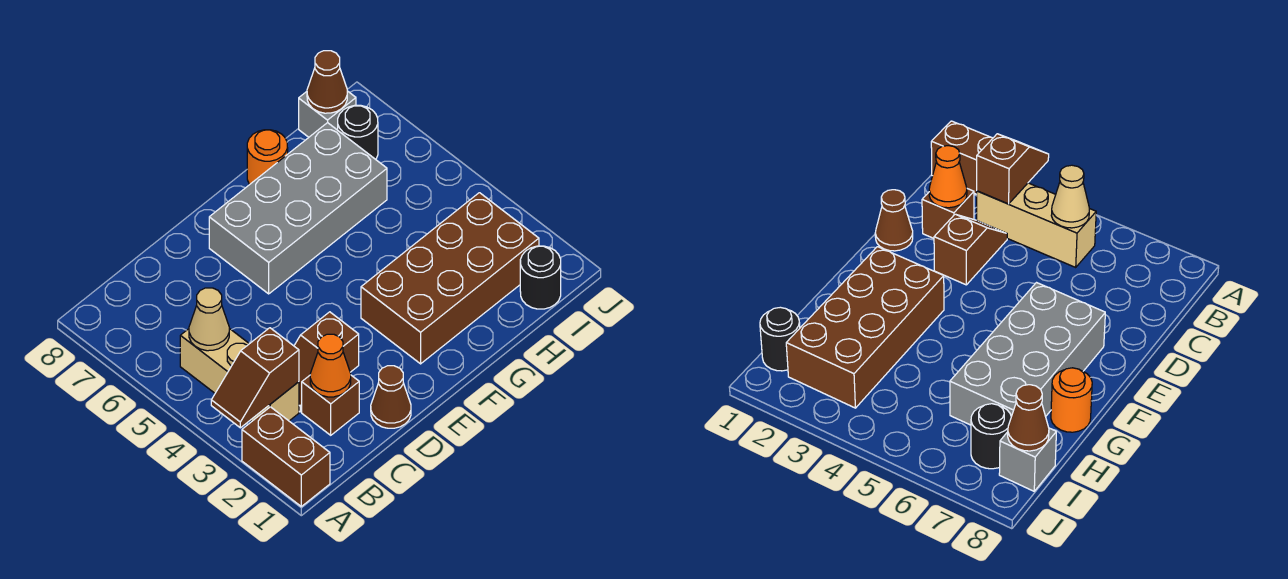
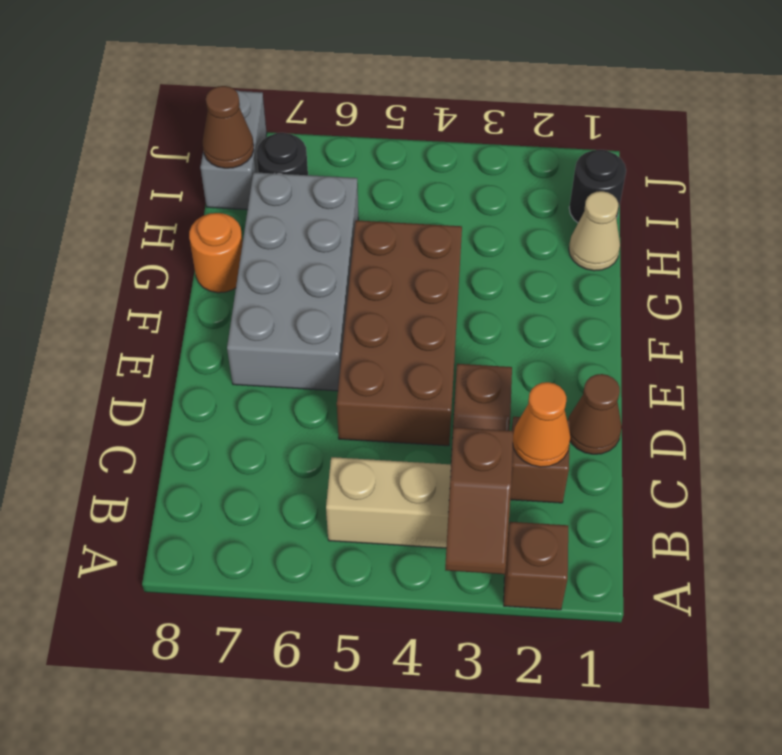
brown 1x2 brick [242,407,330,506] -> brown 1x1 brick [504,522,568,610]
tan 1x1 cone [189,288,229,351] -> tan 1x1 cone moved to [569,191,620,271]
brown 2x4 brick [361,193,539,364] -> brown 2x4 brick moved to [337,220,462,446]
grey 1x1 brick [299,91,356,137] -> grey 1x2 brick [200,90,267,210]

